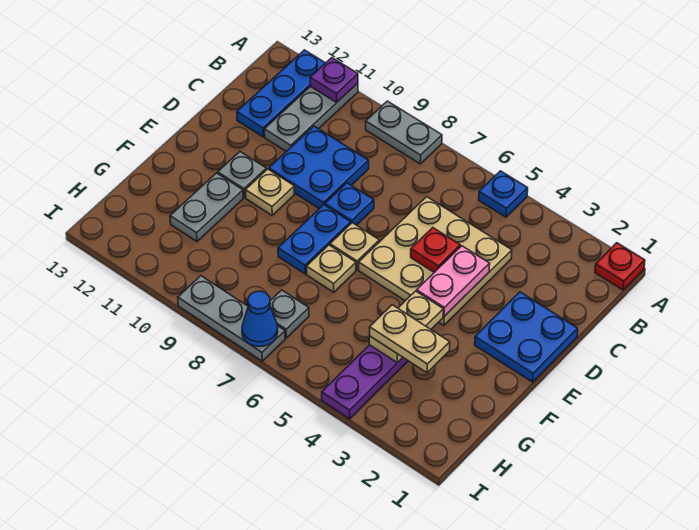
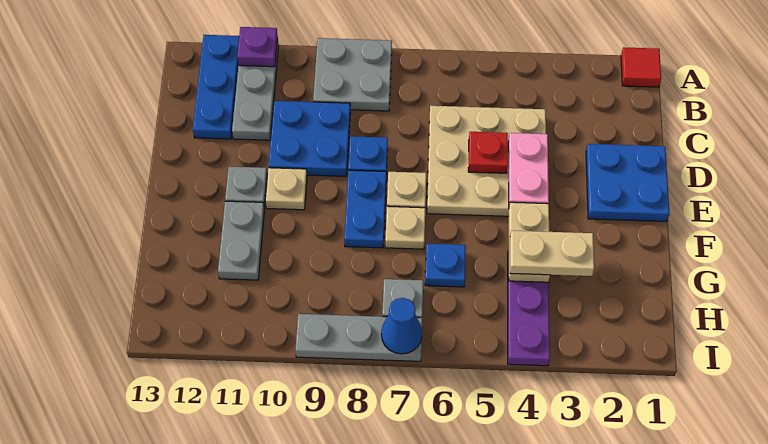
red 1x1 plate [595,243,645,290] -> red 1x1 tile [621,47,661,87]
blue 1x1 plate [479,171,528,217] -> blue 1x1 plate moved to [425,244,466,287]
grey 1x2 plate [366,101,442,164] -> grey 2x2 plate [313,38,392,111]

